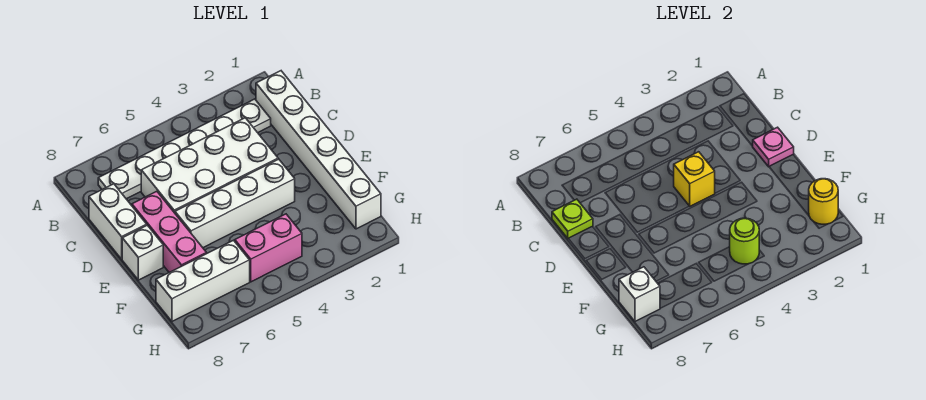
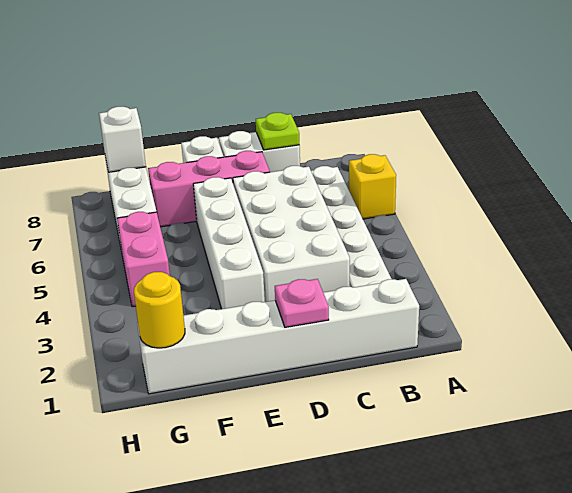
yellow 1x1 brick [674,152,715,206] -> yellow 1x1 brick moved to [349,154,396,219]
lime 1x1 round brick [730,218,759,264] -> none

